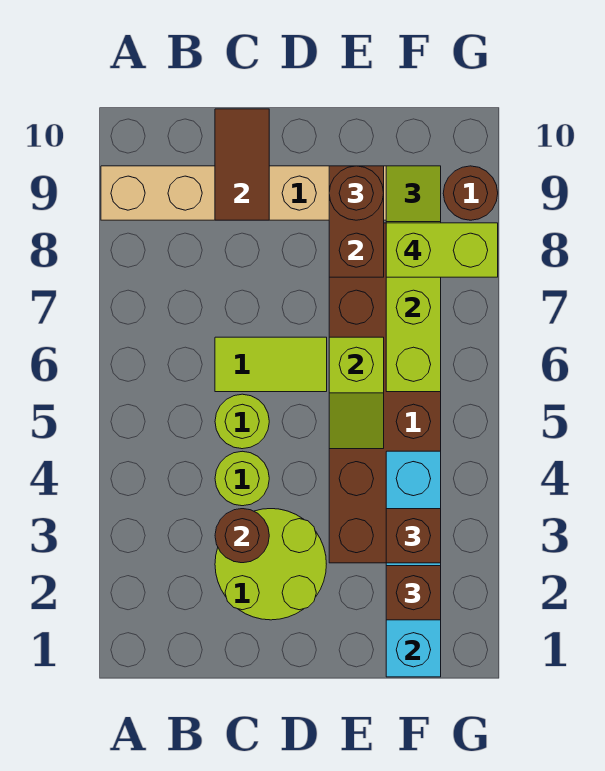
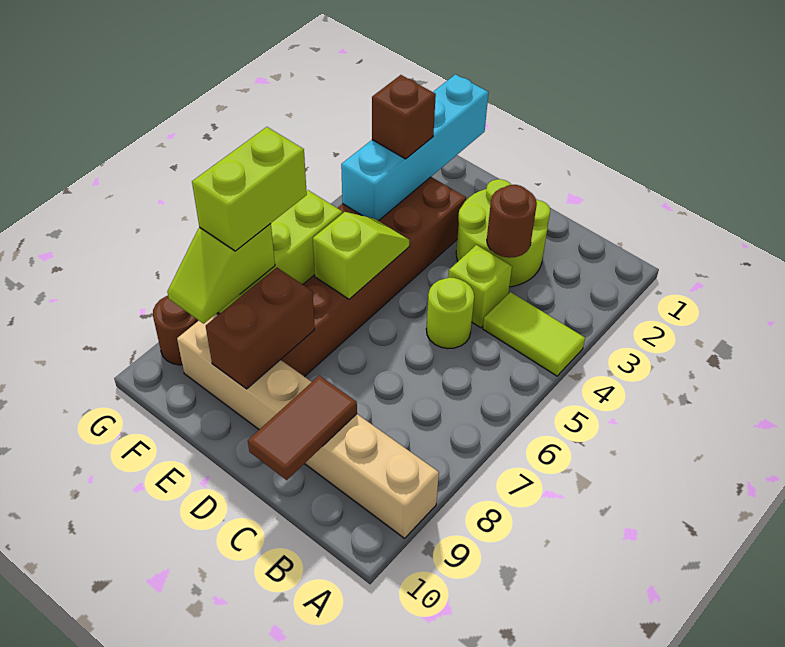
lime 1x1 round brick [215,451,269,506] -> lime 1x1 brick [448,245,512,328]
lime 1x2 tile [215,337,327,392] -> lime 1x2 tile moved to [483,292,585,376]
brown 1x1 round brick [329,166,384,220] -> none
brown 1x1 brick [386,566,441,620] -> none
lime 1x2 brick [386,223,498,277] -> lime 1x2 brick turned to [192,127,307,251]

